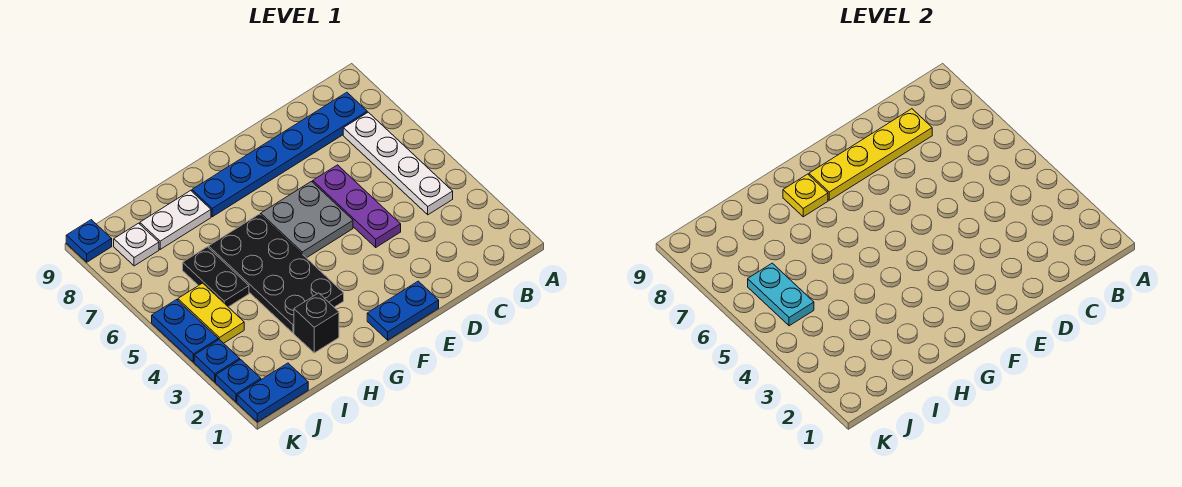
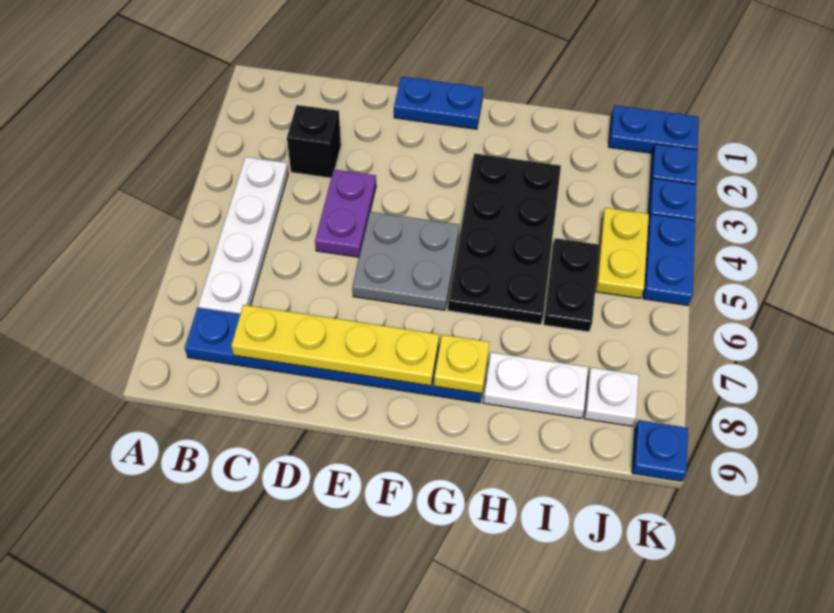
purple 1x3 plate [313,165,401,247] -> purple 1x2 plate [315,169,376,257]
black 1x1 brick [294,293,339,353] -> black 1x1 brick moved to [287,105,341,178]
cyan 1x2 plate [748,263,814,326] -> none

